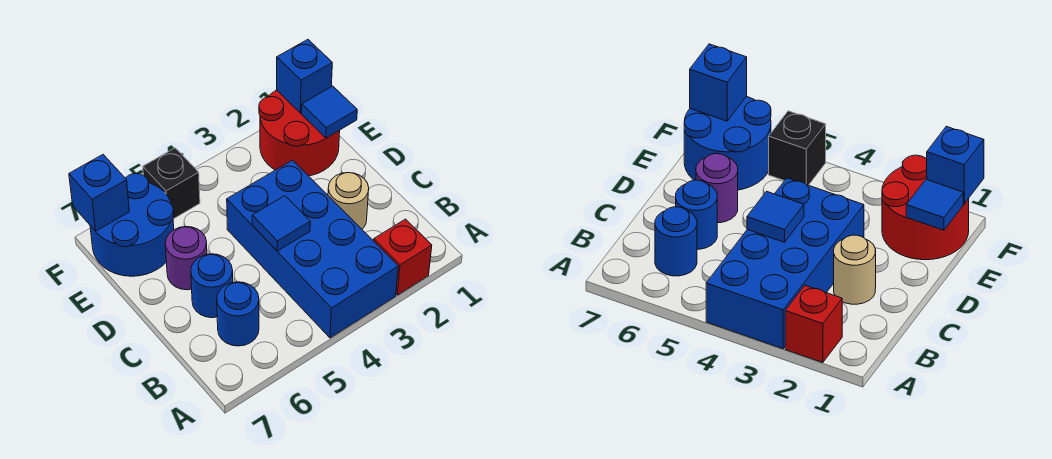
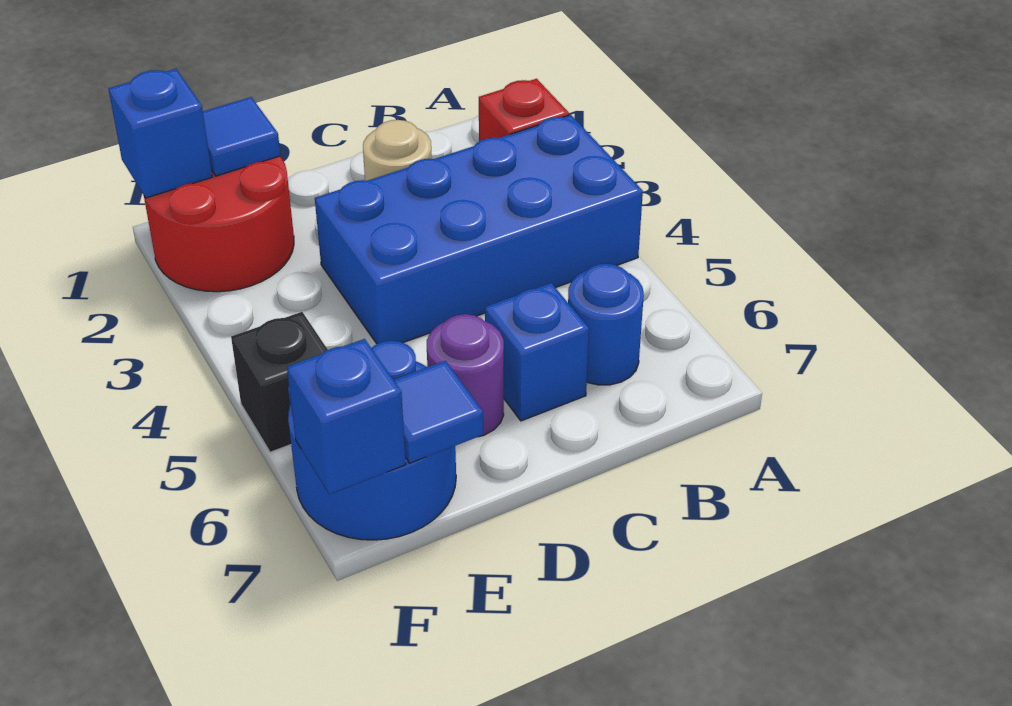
blue 1x1 tile [252,196,310,251] -> blue 1x1 tile moved to [394,361,483,463]
blue 1x1 round brick [191,254,233,318] -> blue 1x1 brick [485,283,589,421]

